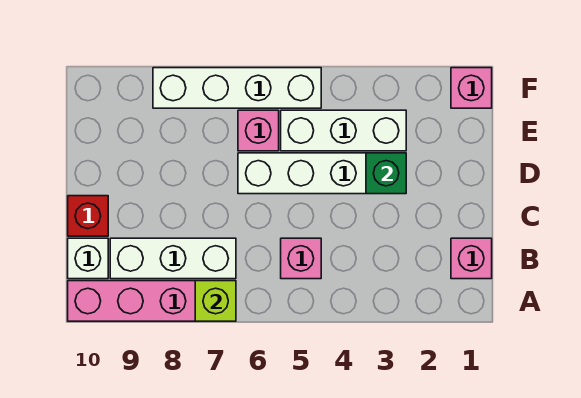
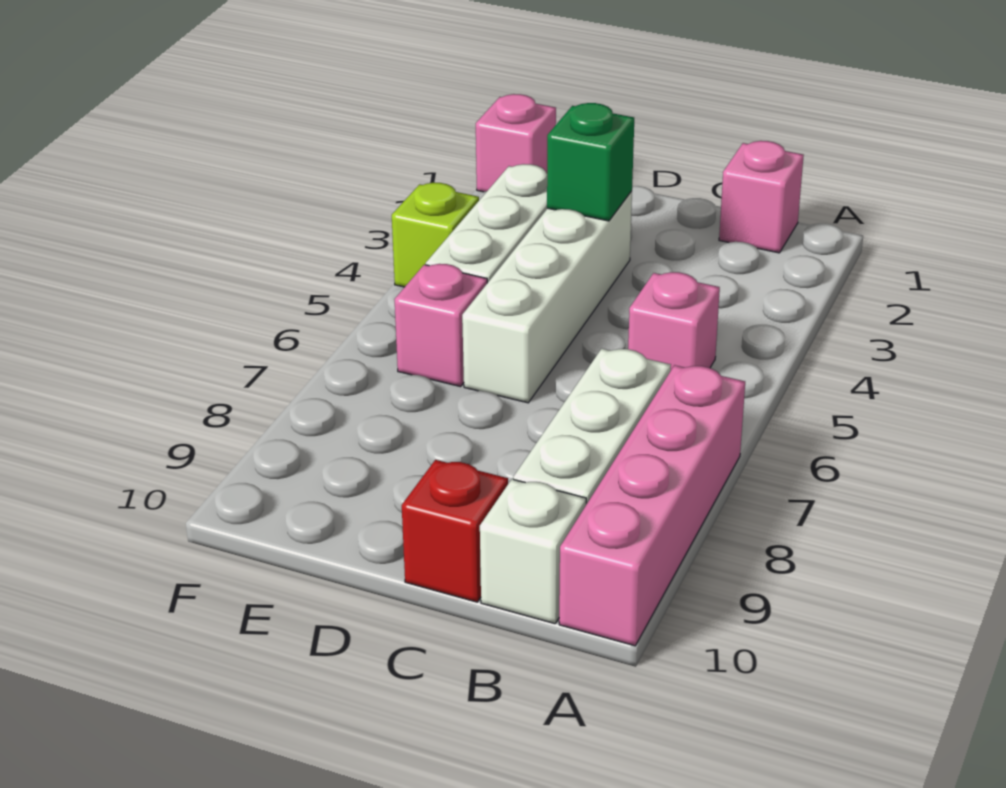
lime 1x1 brick [195,281,236,321] -> lime 1x1 brick moved to [392,183,479,287]
white 1x4 brick [153,68,321,108] -> none

